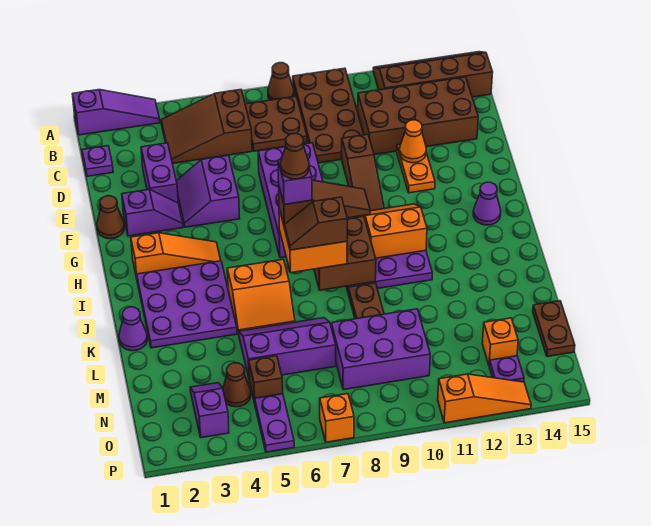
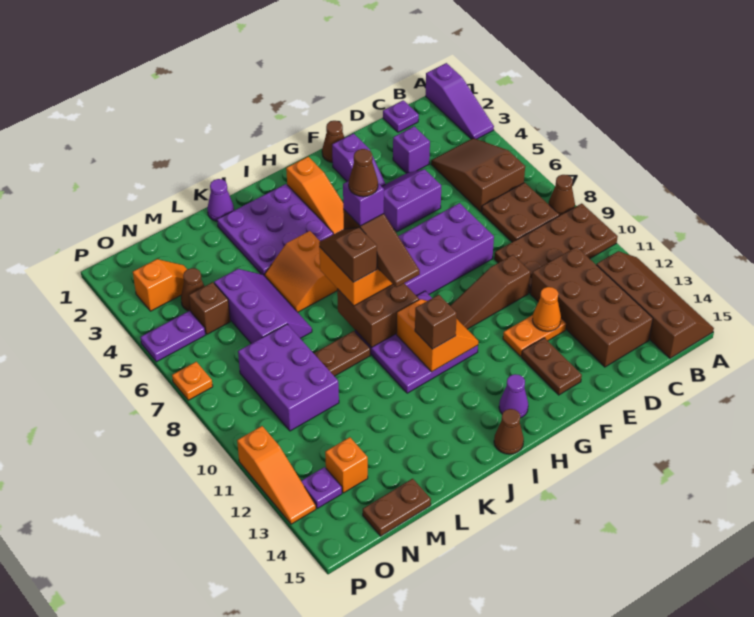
purple 1x2 brick [141,143,178,203] -> purple 1x1 brick [393,126,430,173]
none -> brown 1x2 plate [522,338,582,395]
none -> brown 1x1 brick [415,295,457,349]
none -> brown 1x1 cone [494,409,524,454]
purple 1x2 slope [190,383,229,438] -> orange 1x2 slope [133,259,187,311]
orange 1x1 brick [320,394,354,442] -> orange 1x1 plate [172,362,213,400]

